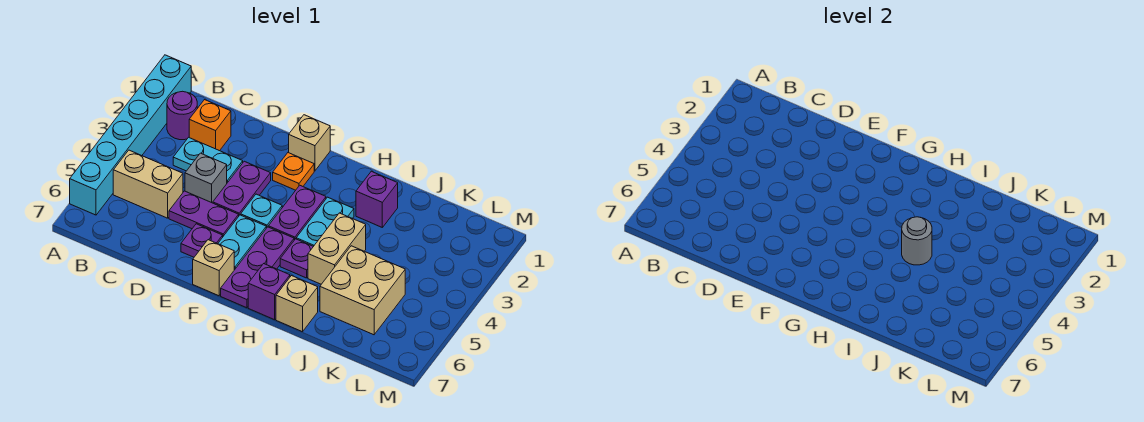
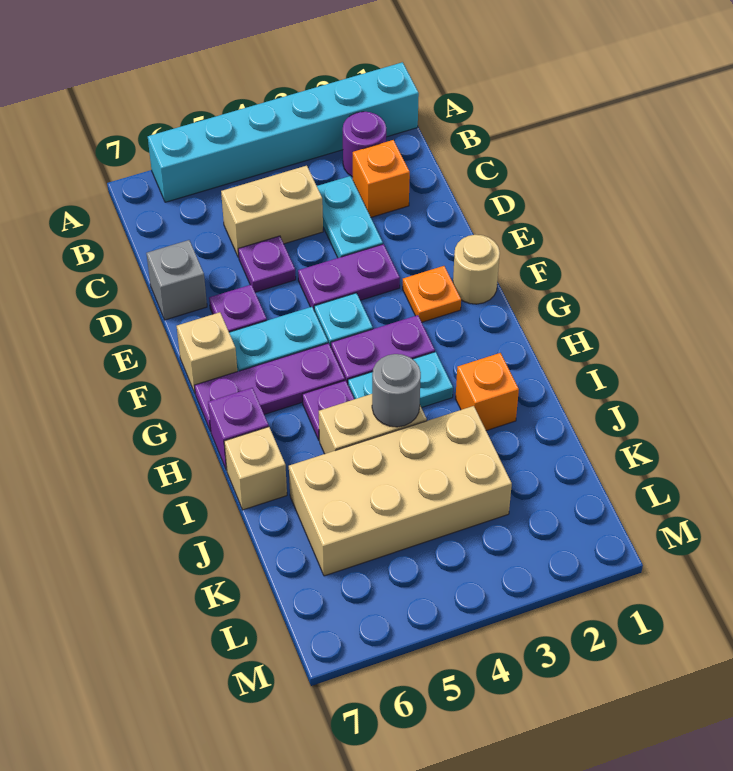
tan 1x2 brick [113,150,183,218] -> tan 1x2 brick turned to [221,166,323,258]
grey 1x1 brick [185,153,227,203] -> grey 1x1 brick moved to [146,240,207,320]
purple 1x2 plate [169,191,239,236] -> purple 1x1 plate [238,236,296,292]
tan 1x1 brick [289,115,330,171] -> tan 1x1 round brick [453,235,500,304]
purple 1x1 brick [356,171,398,227] -> orange 1x1 brick [456,353,519,431]
tan 2x2 brick [320,246,405,335] -> tan 2x4 brick [289,406,512,576]

